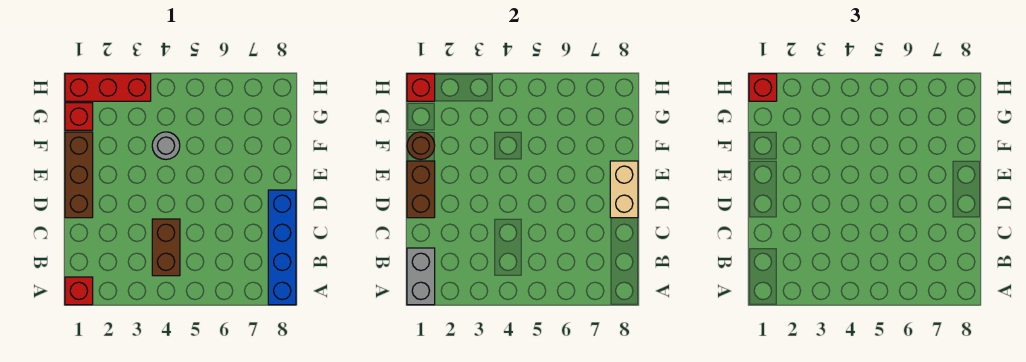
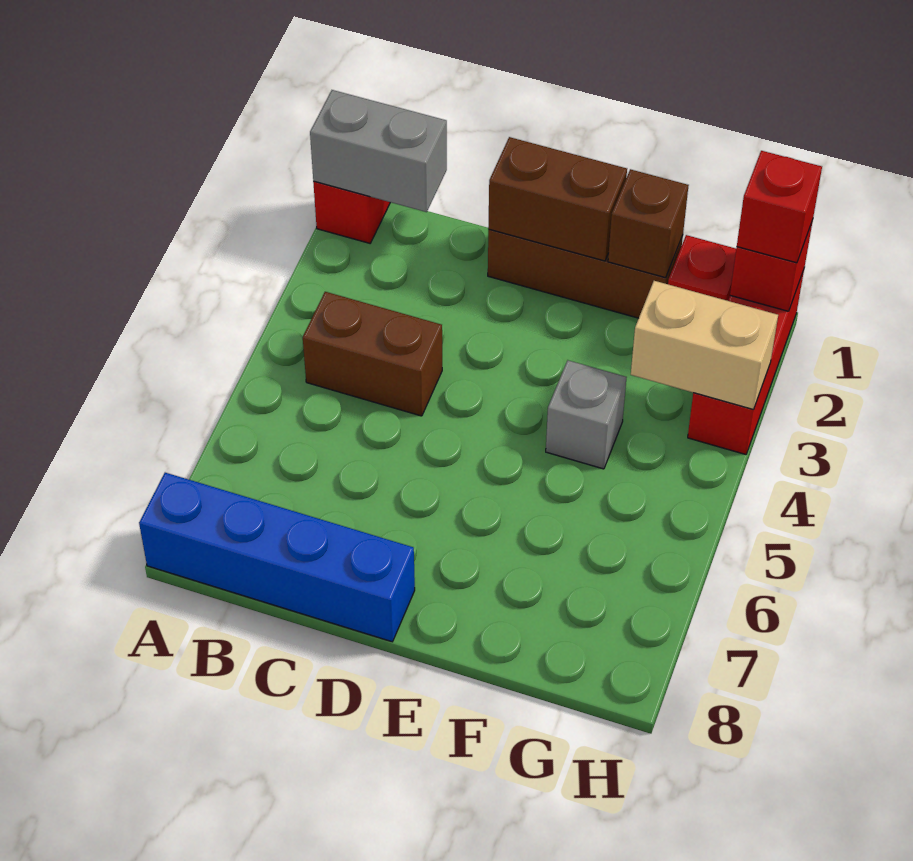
tan 1x2 brick [610,161,638,218] -> tan 1x2 brick moved to [631,281,778,410]
brown 1x1 round brick [407,132,435,159] -> brown 1x1 brick [608,169,689,278]
grey 1x1 round brick [152,132,180,159] -> grey 1x1 brick [546,360,627,469]

